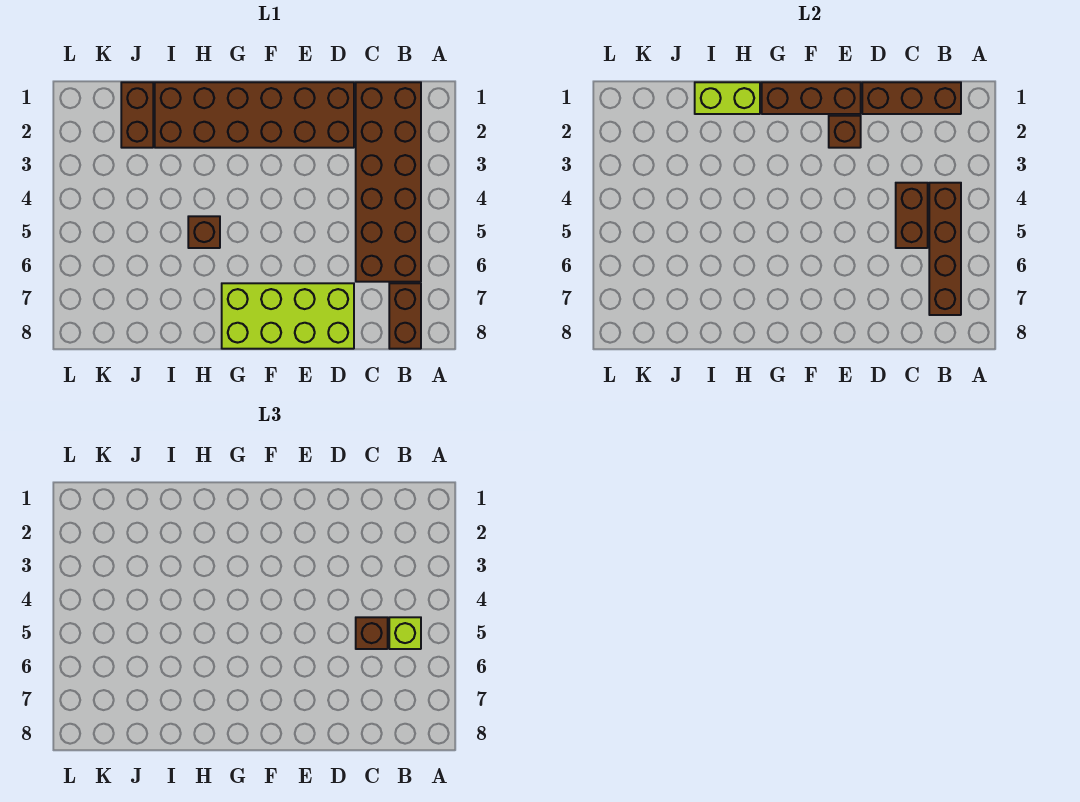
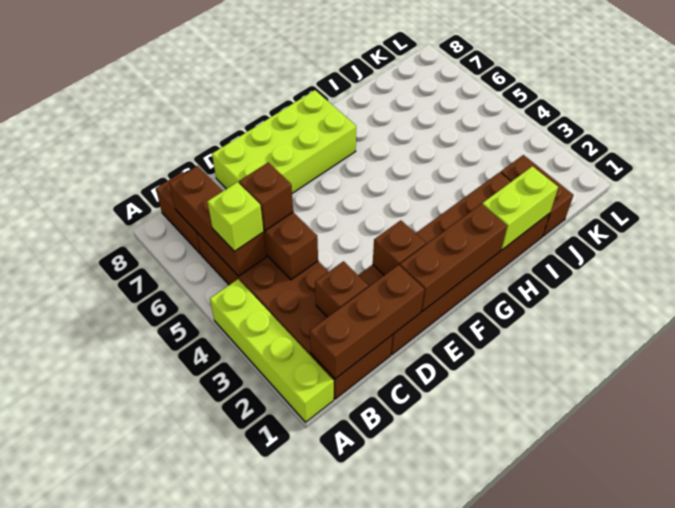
none -> lime 1x4 brick [210,279,334,422]
brown 1x4 brick [929,183,961,315] -> brown 1x3 brick [169,166,266,276]
brown 1x1 brick [188,216,220,248] -> brown 1x1 brick moved to [315,261,368,317]

